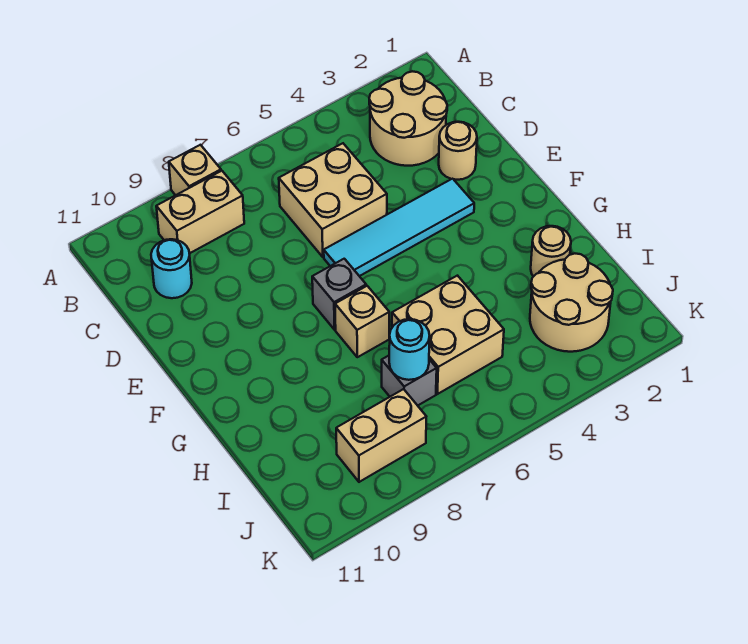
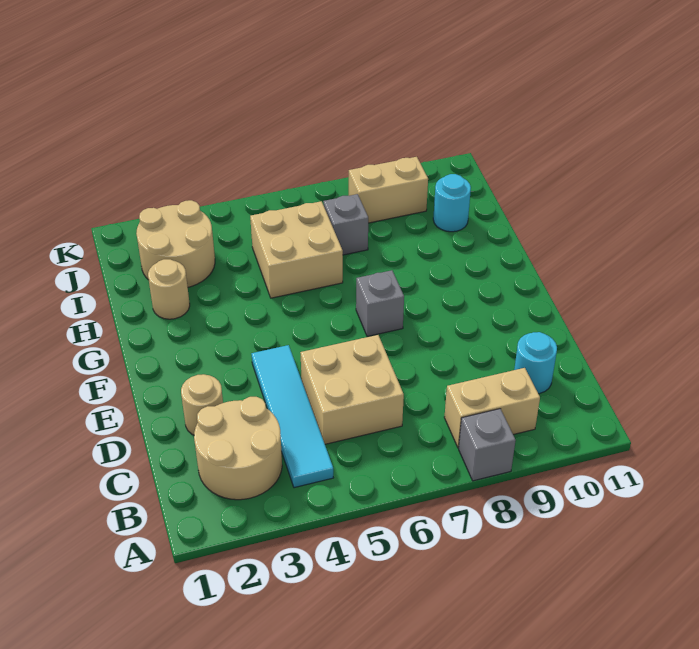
tan 1x1 brick [169,145,221,195] -> grey 1x1 brick [459,409,516,481]
cyan 1x4 tile [324,179,474,276] -> cyan 1x4 tile turned to [252,345,333,488]
tan 1x1 brick [335,286,389,357] -> none
cyan 1x1 round brick [389,319,430,380] -> cyan 1x1 round brick moved to [433,174,471,232]

